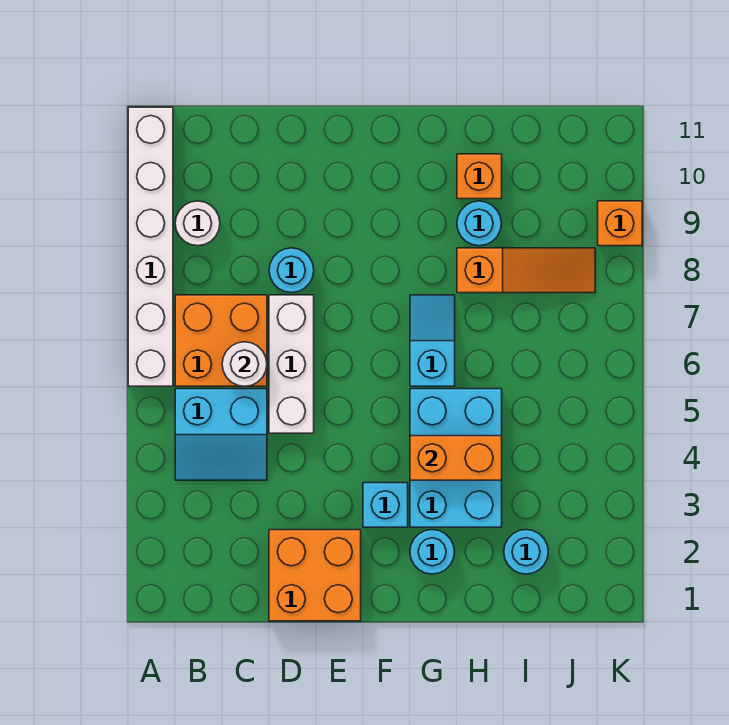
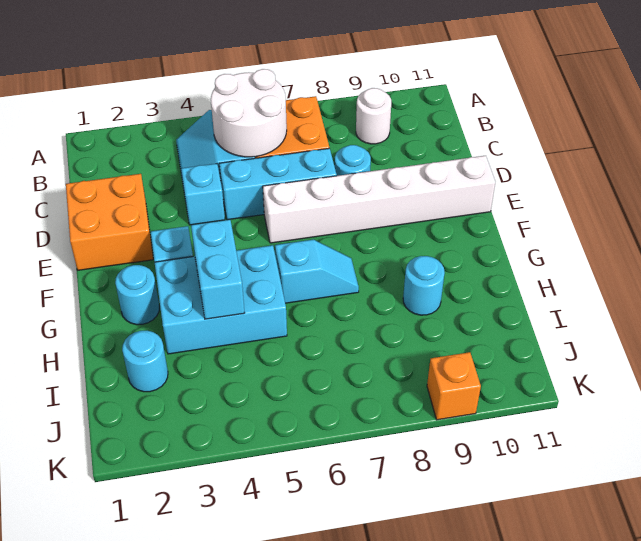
white 1x6 brick [128,107,173,386] -> white 1x6 brick moved to [263,156,495,243]
white 1x1 round brick [222,342,267,386] -> white 2x2 round brick [211,69,287,157]
none -> cyan 1x1 brick [181,163,225,225]
white 1x3 brick [269,295,314,433] -> cyan 1x3 brick [219,148,337,220]
orange 1x2 brick [410,436,502,480] -> cyan 1x2 brick [191,220,245,319]
orange 1x3 slope [457,248,595,293] -> none
orange 1x1 brick [457,154,502,199] -> none

